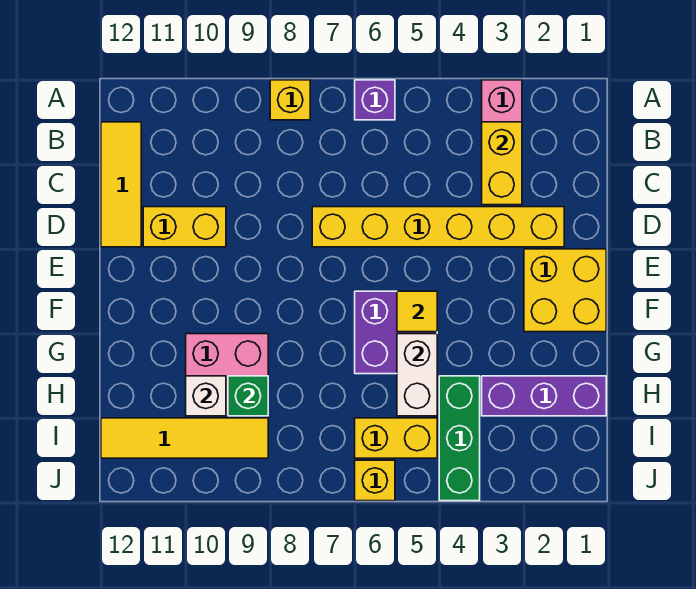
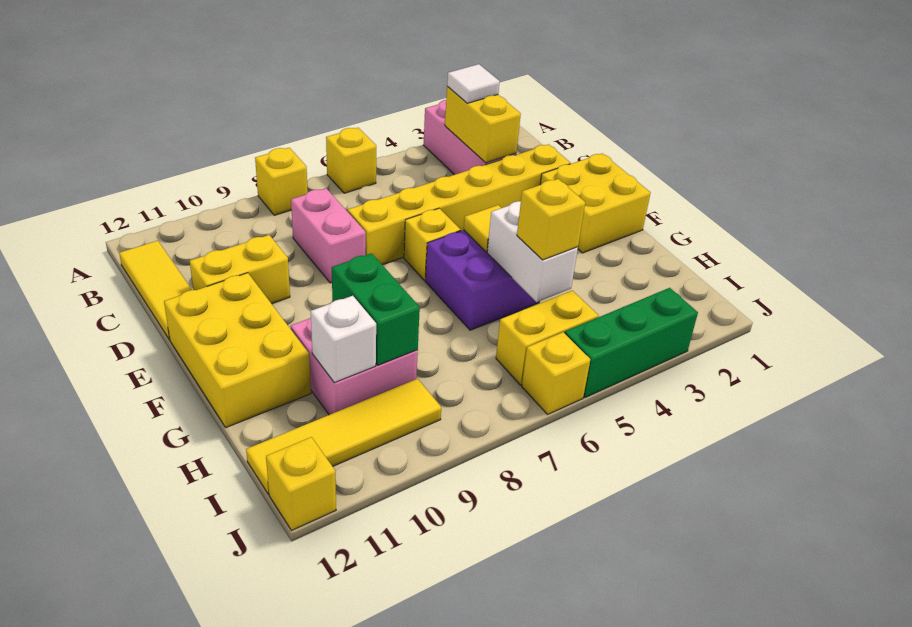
purple 1x1 brick [355,80,395,120] -> yellow 1x1 brick [326,128,376,193]
none -> white 1x1 tile [447,64,500,103]
none -> pink 1x2 brick [291,188,366,283]
none -> yellow 1x1 brick [404,208,461,281]
none -> yellow 2x3 brick [164,273,311,427]
purple 1x3 brick [482,376,606,416] -> none
green 1x3 brick [439,376,480,501] -> green 1x3 brick turned to [565,288,698,397]
none -> yellow 1x1 brick [517,179,585,260]
green 1x1 brick [228,376,268,416] -> green 1x2 brick [332,253,420,365]
none -> yellow 1x1 brick [266,437,336,531]

